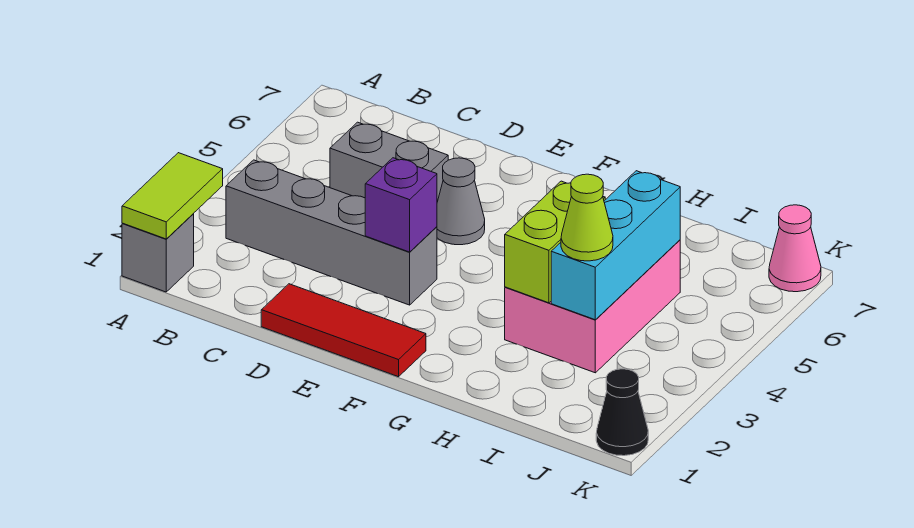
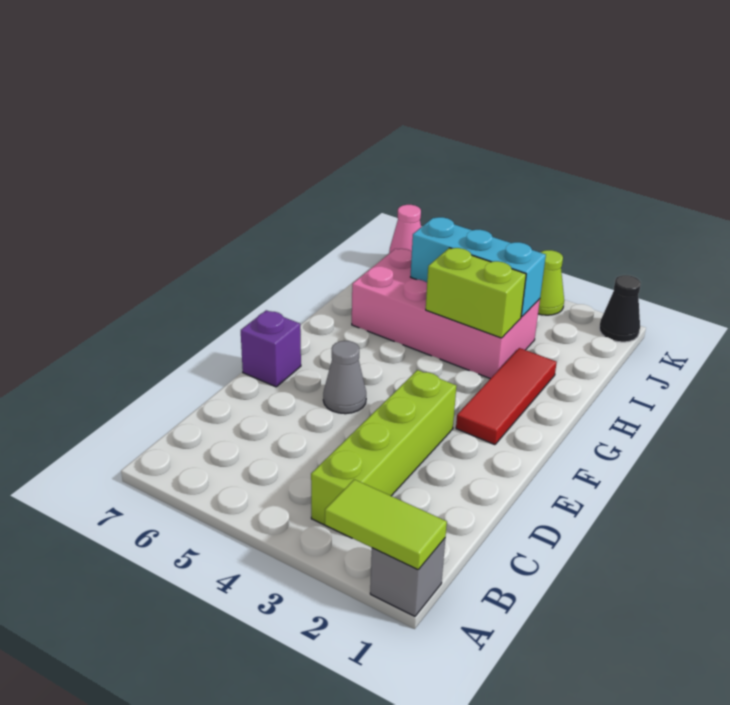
grey 1x4 brick [226,160,437,305] -> lime 1x4 brick [311,370,456,525]
grey 1x2 brick [330,122,448,202] -> none
red 1x3 tile [261,284,426,377] -> red 1x3 tile moved to [456,348,557,445]
purple 1x1 brick [365,158,437,252] -> purple 1x1 brick moved to [241,310,301,387]
pink 2x3 brick [505,240,680,373] -> pink 2x4 brick [352,249,540,379]
lime 1x1 cone [561,174,613,261] -> lime 1x1 cone moved to [538,250,564,315]

